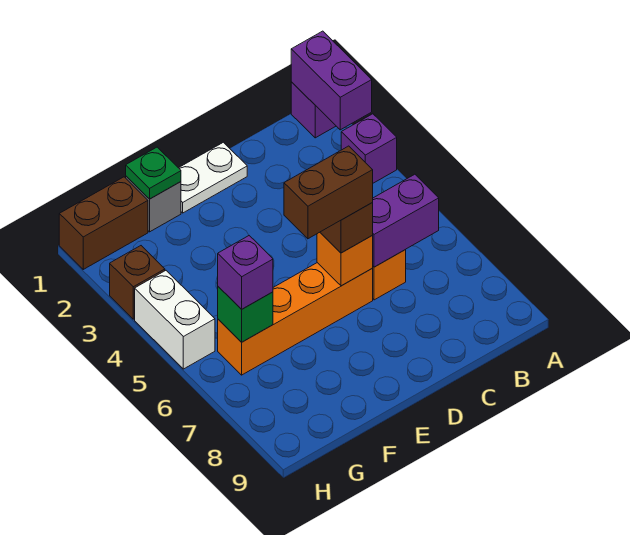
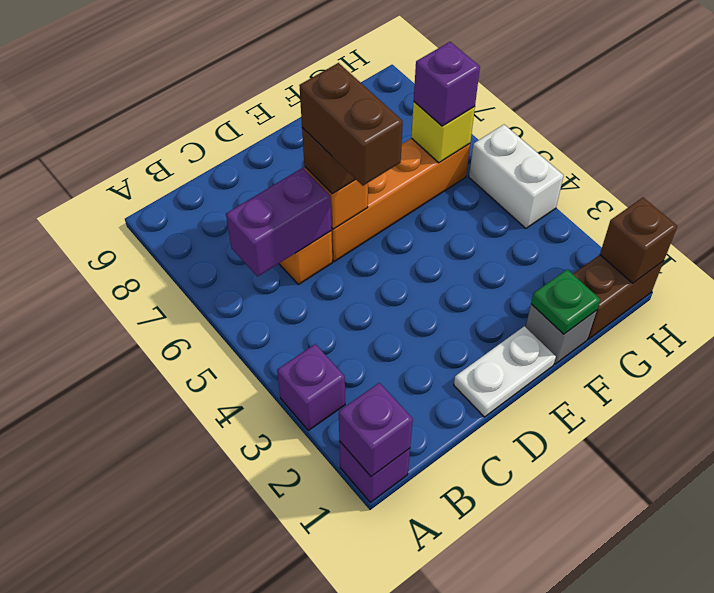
purple 1x2 brick [291,31,372,130] -> purple 1x1 brick [339,383,413,477]
brown 1x2 brick [284,146,373,239] -> brown 1x2 brick turned to [299,63,403,186]
green 1x1 brick [218,287,273,342] -> yellow 1x1 brick [411,102,475,163]
brown 1x1 brick [110,246,165,319] -> brown 1x1 brick moved to [600,198,677,283]

